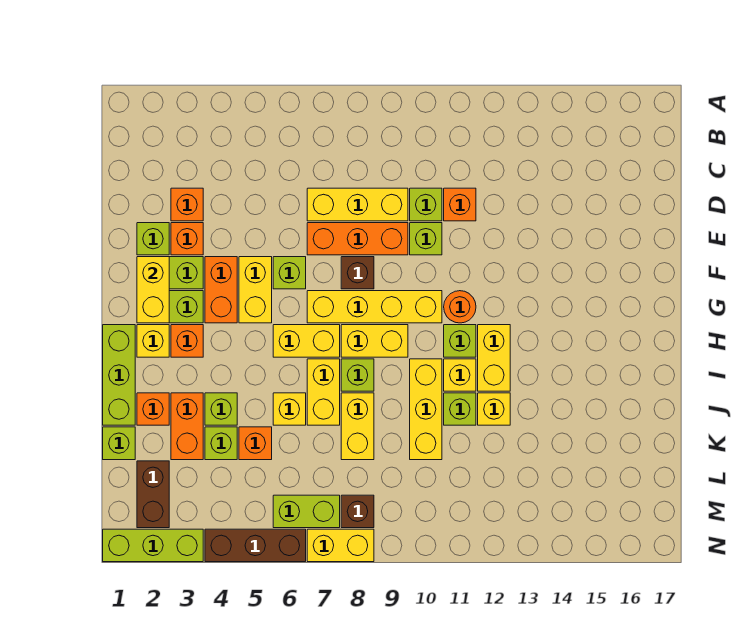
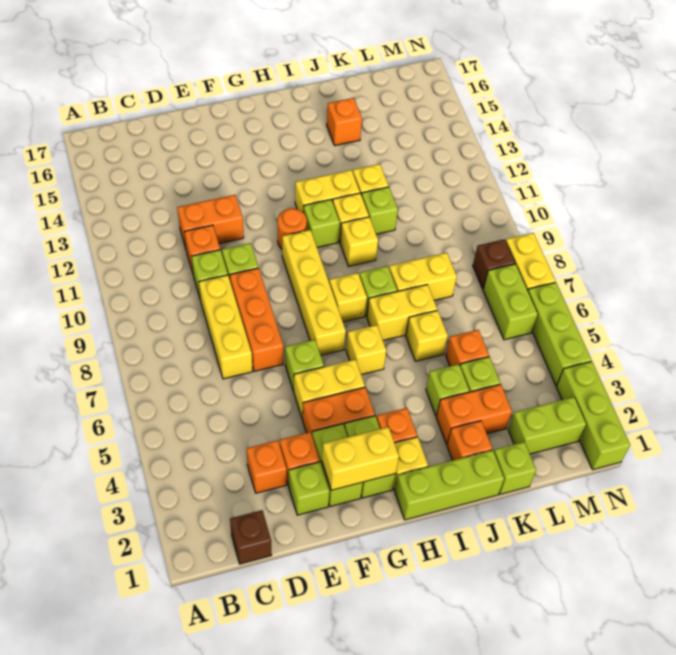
none -> orange 1x2 brick [177,195,244,248]
brown 1x1 brick [341,257,374,289] -> brown 1x1 brick moved to [230,510,272,564]
yellow 1x2 brick [273,325,340,357] -> yellow 1x1 brick [346,325,386,375]
yellow 1x2 brick [341,325,408,357] -> yellow 1x1 brick [329,273,367,322]
yellow 1x3 brick [410,359,442,460] -> yellow 1x1 brick [340,217,378,266]
none -> orange 1x1 brick [327,98,362,146]
brown 1x2 brick [137,461,169,528] -> lime 1x2 brick [508,397,586,454]
brown 1x3 brick [205,529,306,562] -> lime 1x3 brick [528,282,591,385]

